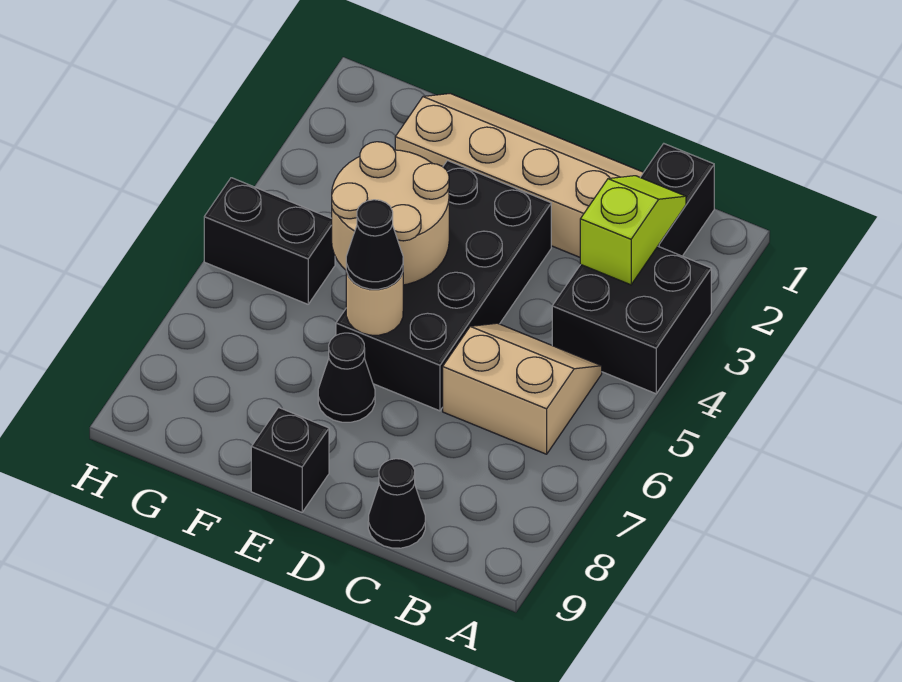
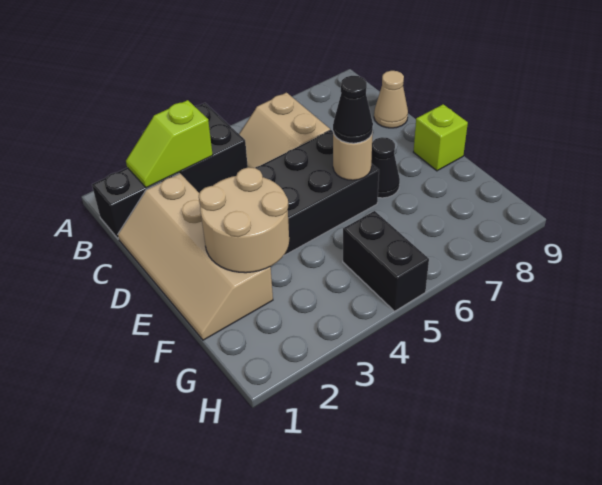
black 1x1 cone [368,459,425,548] -> tan 1x1 cone [374,71,408,128]
tan 2x2 round brick [332,142,449,285] -> tan 2x2 round brick moved to [199,167,289,273]
black 1x1 brick [251,408,329,512] -> lime 1x1 brick [414,104,468,171]

